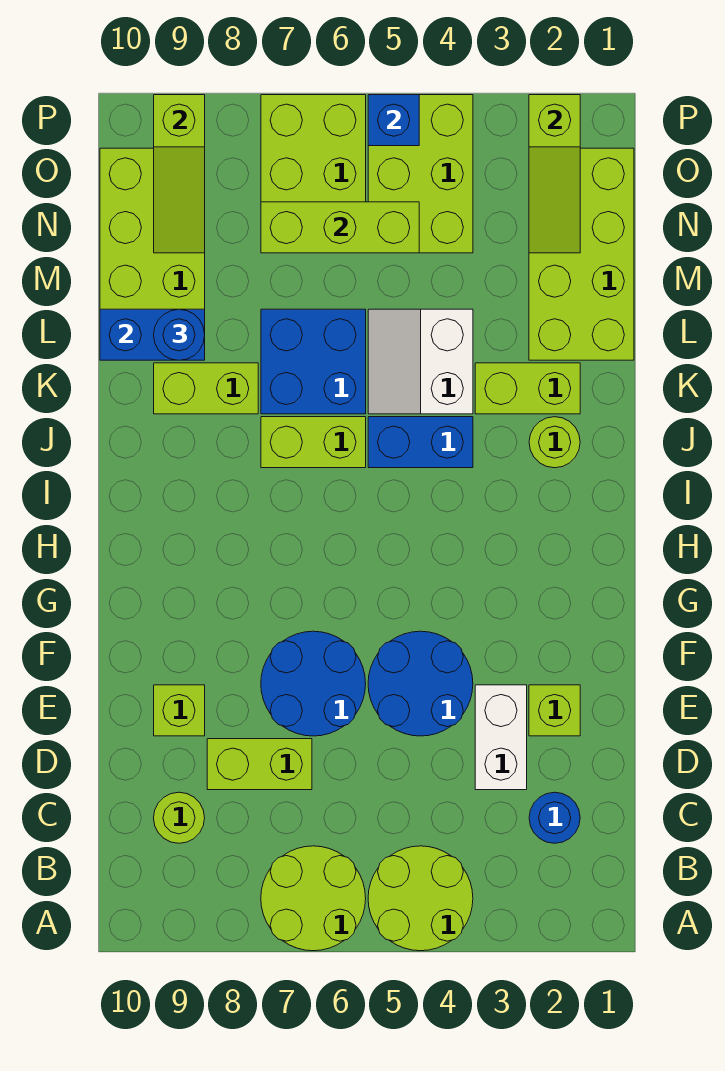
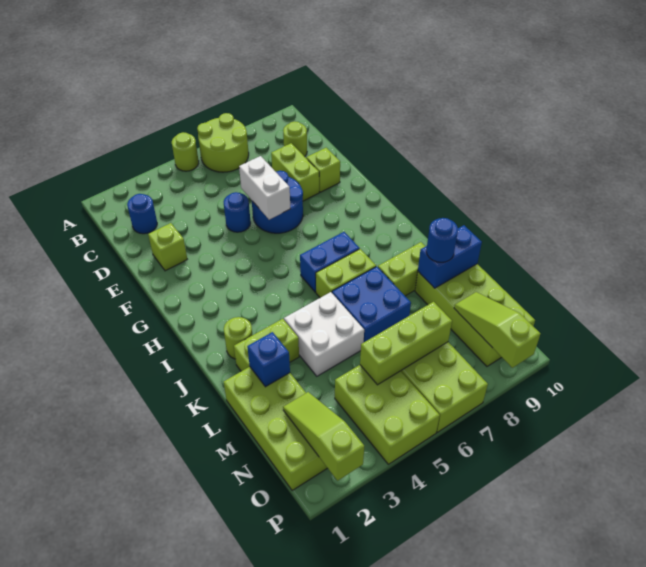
lime 2x2 round brick [368,846,473,951] -> lime 1x1 round brick [172,132,199,171]
white 1x2 brick [475,685,527,790] -> white 1x2 brick moved to [239,156,290,220]
lime 1x2 brick [207,739,312,790] -> lime 1x2 brick turned to [271,143,319,201]
blue 2x2 round brick [368,631,473,736] -> blue 1x1 round brick [224,192,251,232]
blue 1x2 brick [368,417,473,468] -> blue 1x2 brick moved to [300,232,360,292]
white 2x2 slope [368,309,473,414] -> white 2x2 brick [284,292,364,376]
blue 1x1 brick [368,95,419,146] -> blue 1x1 brick moved to [247,332,290,387]

